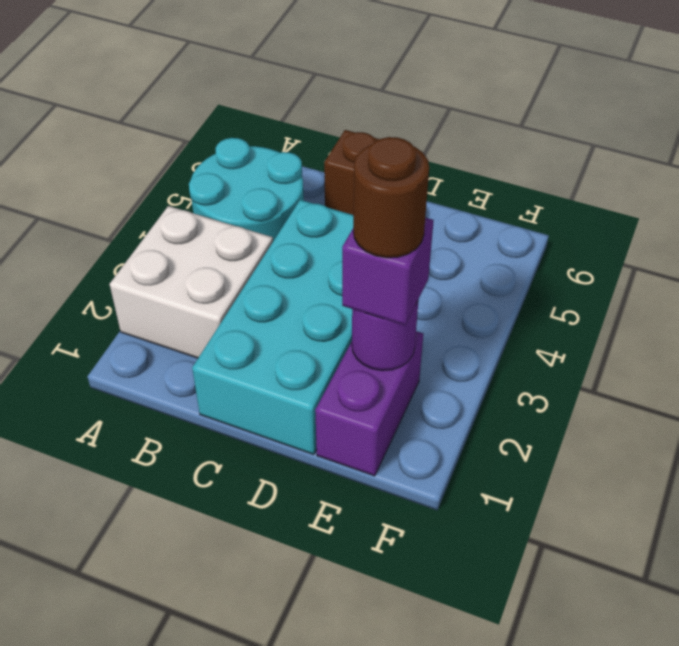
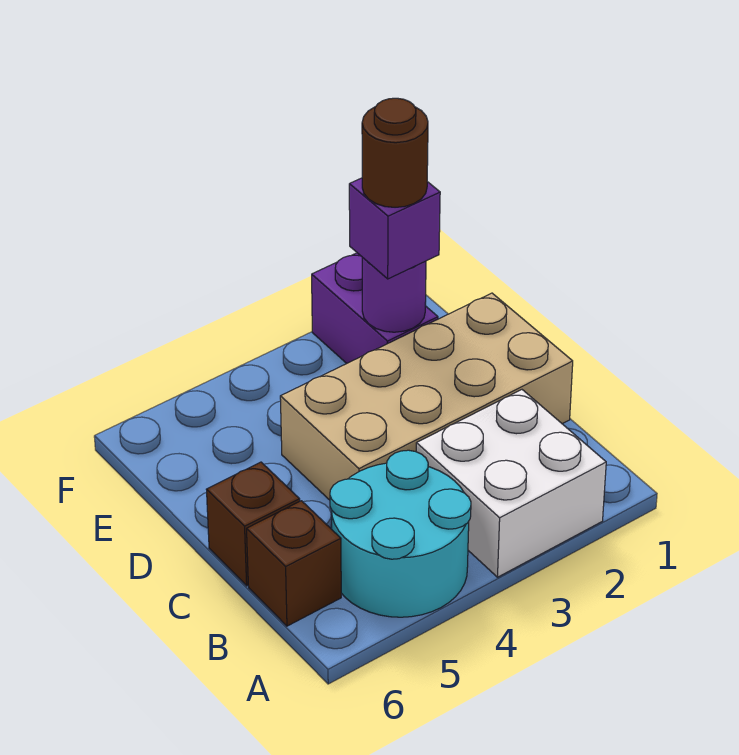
none -> brown 1x1 brick [247,501,341,626]
cyan 2x4 brick [192,200,353,454] -> tan 2x4 brick [280,293,573,500]
purple 1x2 brick [315,331,423,476] -> purple 1x2 brick turned to [312,253,438,363]

